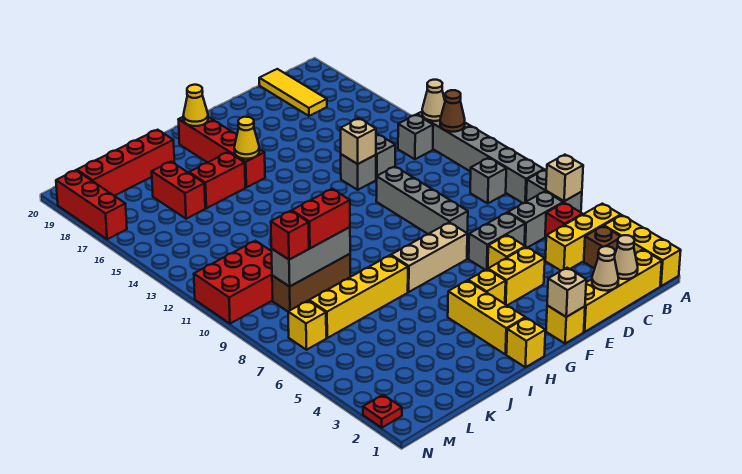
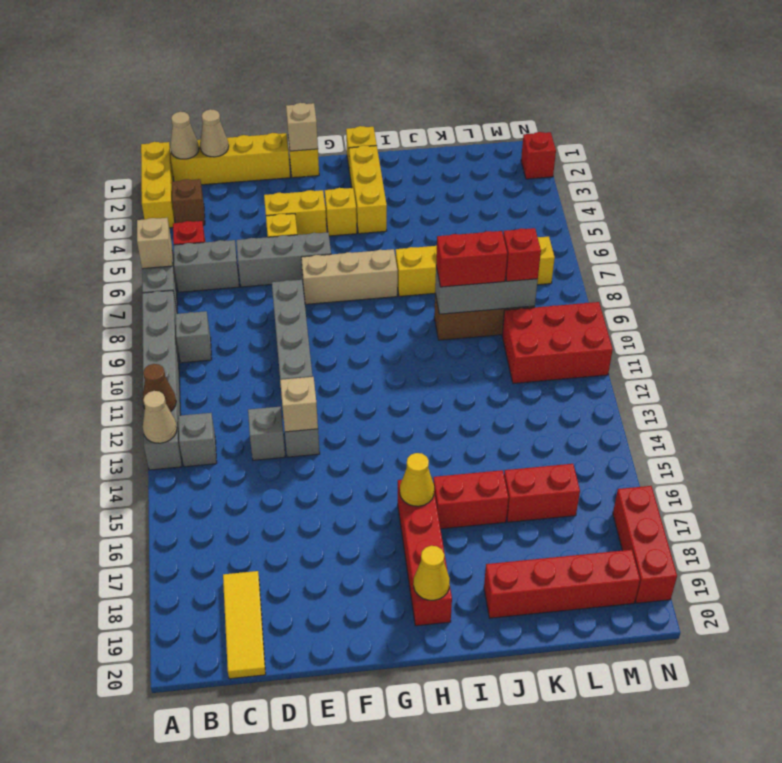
yellow 1x3 brick [545,204,621,271] -> none
tan 1x1 cone [592,246,618,291] -> tan 1x1 cone moved to [170,112,199,159]
grey 1x2 brick [469,213,525,270] -> grey 1x3 brick [236,232,331,287]
red 1x2 brick [152,162,205,219] -> red 1x2 brick turned to [504,464,580,522]
red 1x1 plate [363,395,402,428] -> red 1x1 brick [521,132,556,179]

